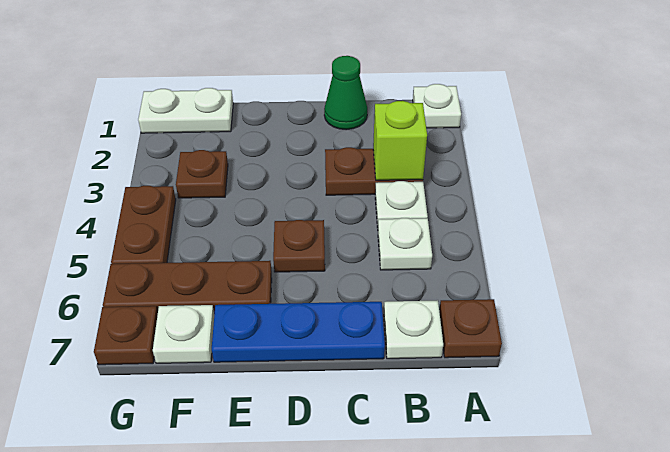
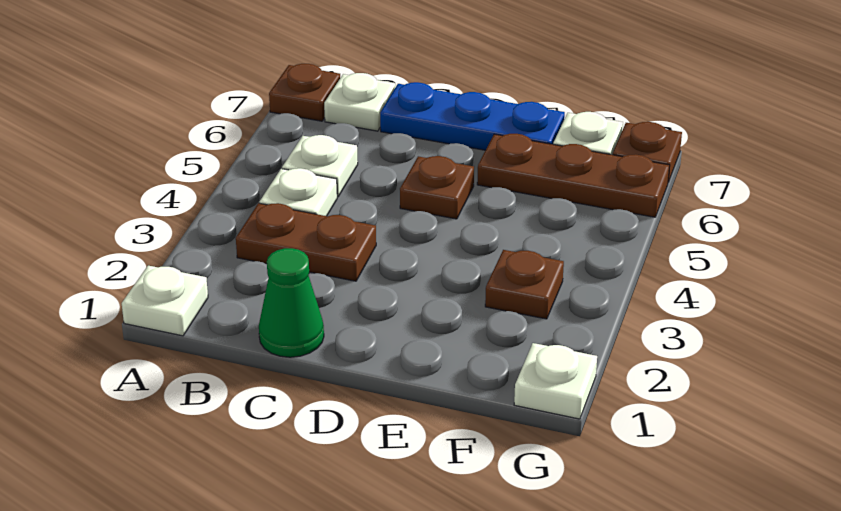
lime 1x1 brick [373,101,427,180] -> none
white 1x2 plate [138,88,233,133] -> white 1x1 plate [514,343,597,419]
brown 1x2 plate [111,186,176,264] -> none

